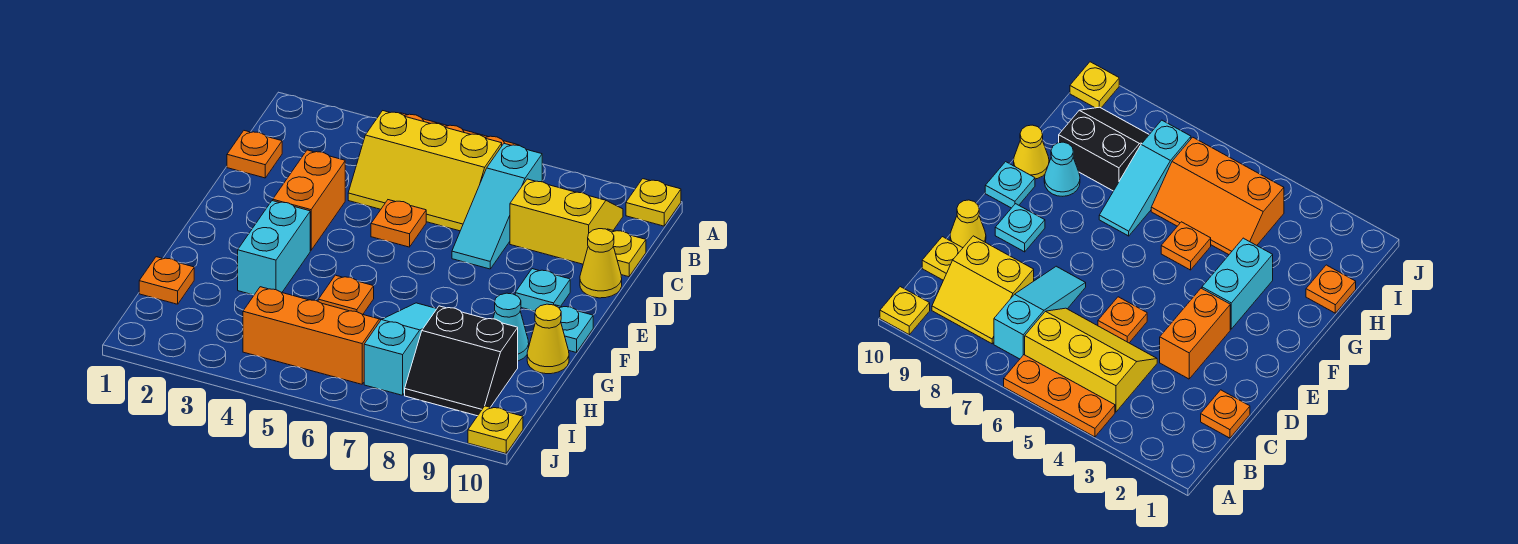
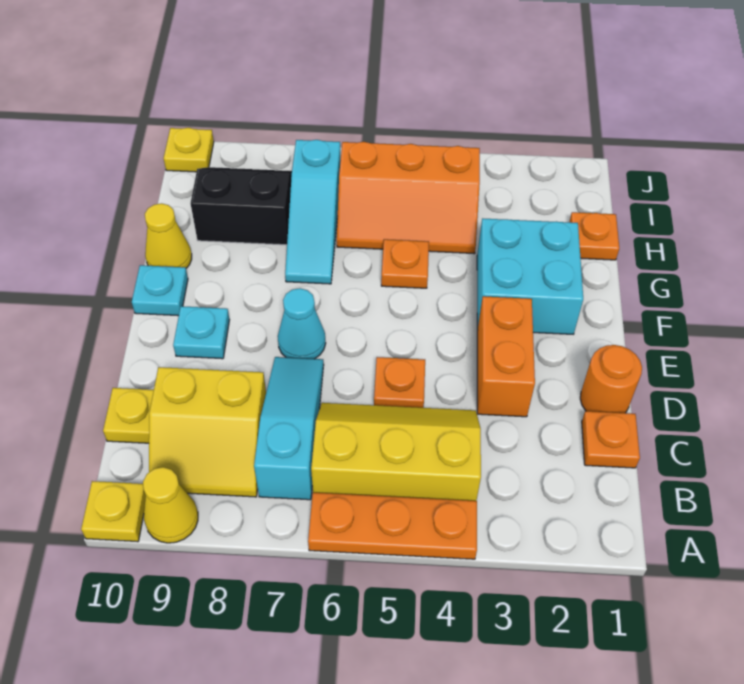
none -> orange 1x1 round brick [580,345,642,413]
yellow 1x1 cone [580,229,622,298] -> yellow 1x1 cone moved to [143,467,198,543]
cyan 1x2 brick [238,201,310,295] -> cyan 2x2 brick [477,218,583,334]
cyan 1x1 cone [493,293,529,361] -> cyan 1x1 cone moved to [278,288,326,359]

